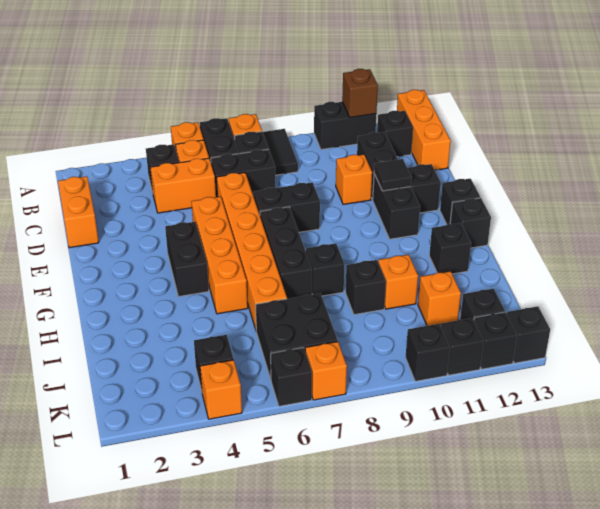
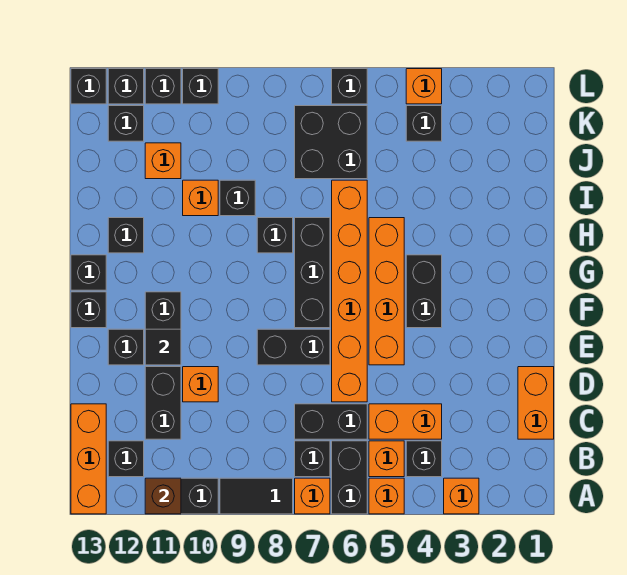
black 1x2 tile [263,129,298,175] -> black 1x2 tile turned to [220,478,293,514]
orange 1x1 brick [305,342,347,400] -> orange 1x1 brick moved to [444,478,479,514]

